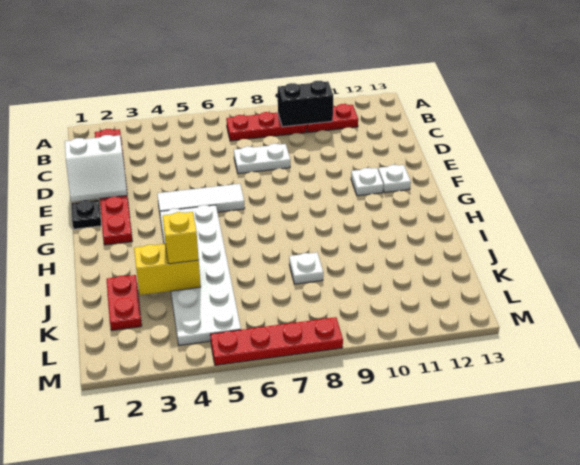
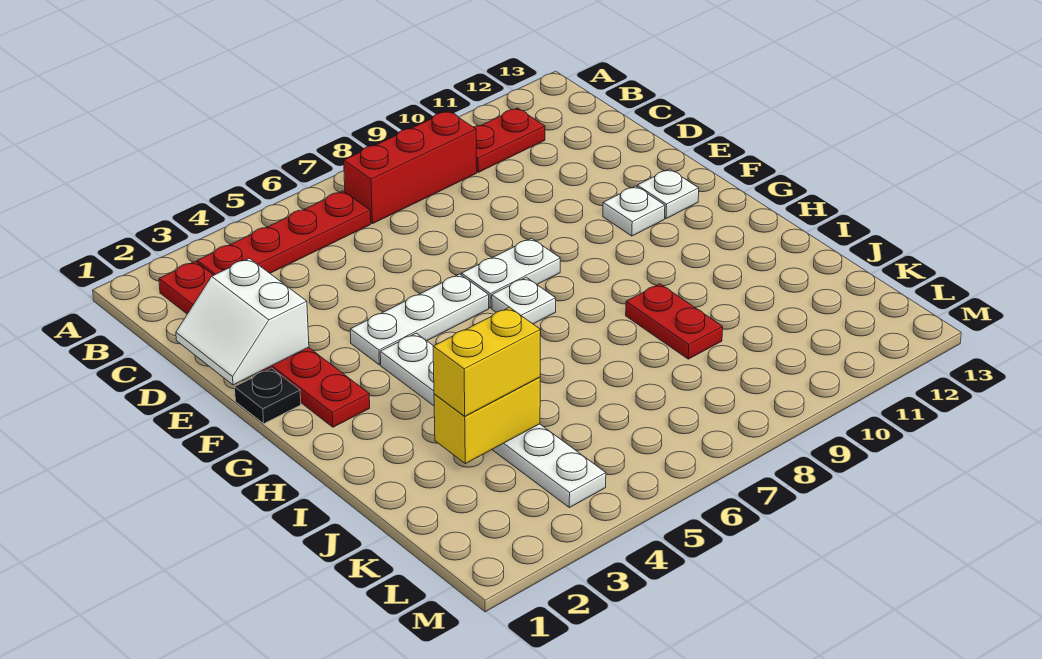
red 1x3 plate [226,112,307,141] -> red 1x3 brick [344,111,477,224]
black 1x2 brick [278,81,333,127] -> none
white 2x2 slope [65,135,127,202] -> white 2x2 slope turned to [176,258,309,385]
white 1x2 plate [234,143,290,174] -> white 1x2 plate moved to [461,238,560,308]
white 1x3 tile [157,184,245,212] -> white 1x3 plate [350,274,489,365]
white 2x6 plate [160,205,241,345] -> white 1x6 plate [380,333,606,508]
red 1x2 plate [106,275,142,330] -> red 1x2 plate moved to [626,284,723,359]
yellow 1x1 brick [163,212,199,264] -> yellow 1x2 brick [433,307,540,416]
white 1x1 plate [289,253,323,284] -> white 1x1 plate moved to [492,277,556,324]
red 1x4 plate [210,317,343,365] -> red 1x4 plate moved to [197,191,371,275]

